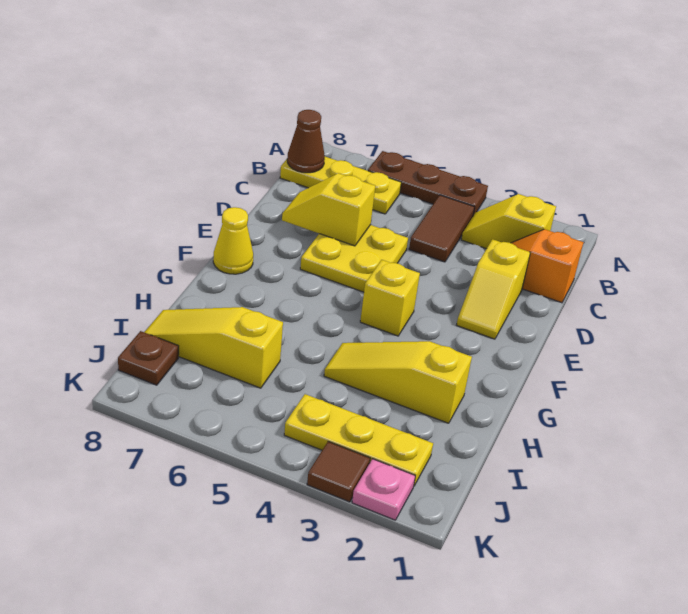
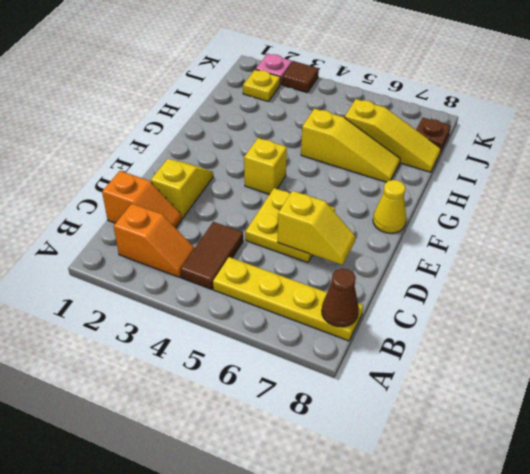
brown 1x3 plate [368,151,488,216] -> none
yellow 1x2 slope [461,194,556,249] -> orange 1x2 slope [114,204,194,277]
yellow 1x3 plate [280,157,401,214] -> yellow 1x4 plate [213,257,363,341]
yellow 1x3 slope [324,341,472,423] -> yellow 1x3 slope moved to [301,109,400,182]
yellow 1x3 plate [284,394,433,486] -> yellow 1x1 plate [243,69,280,102]

